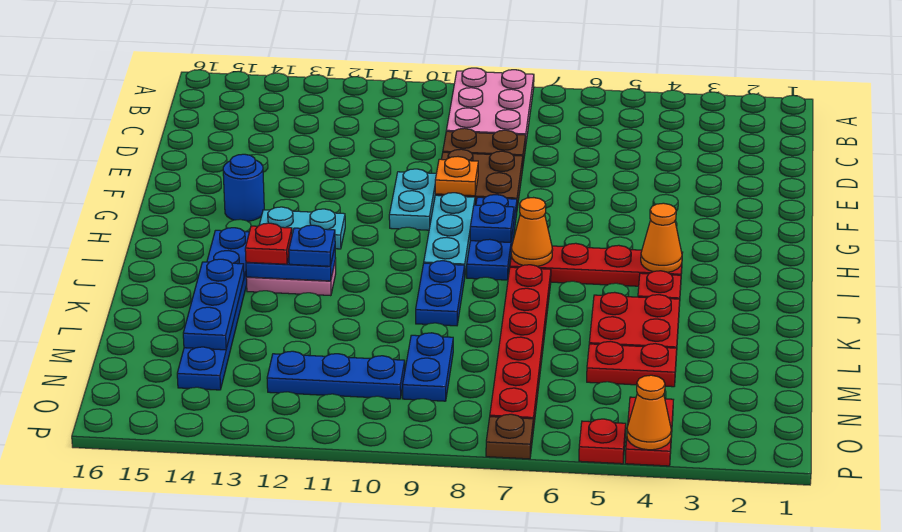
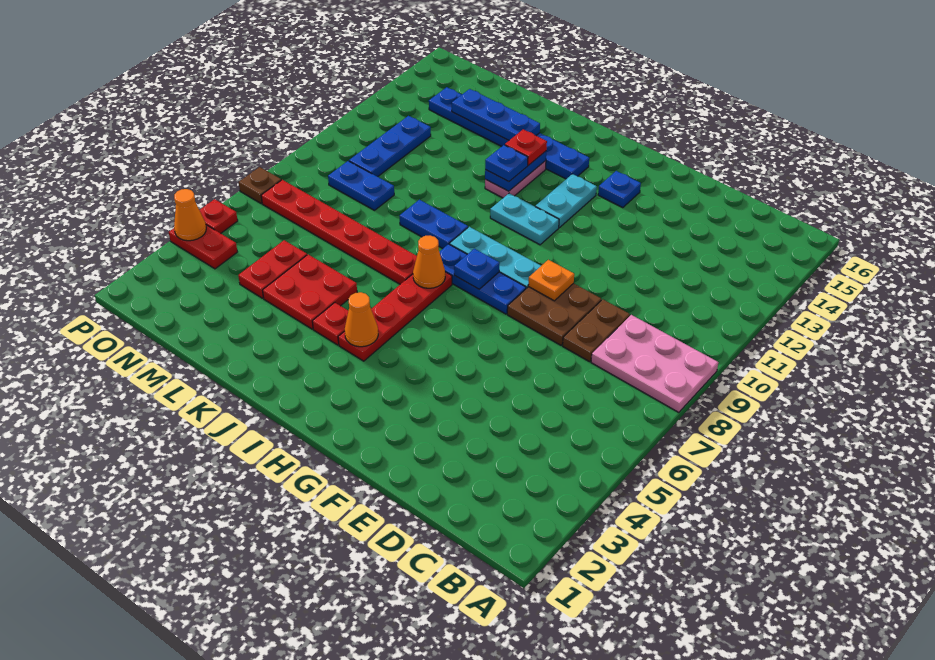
cyan 1x2 plate [389,169,436,230] -> cyan 1x2 plate moved to [490,193,559,245]
blue 1x1 round brick [223,154,264,221] -> blue 1x1 plate [598,171,641,208]

